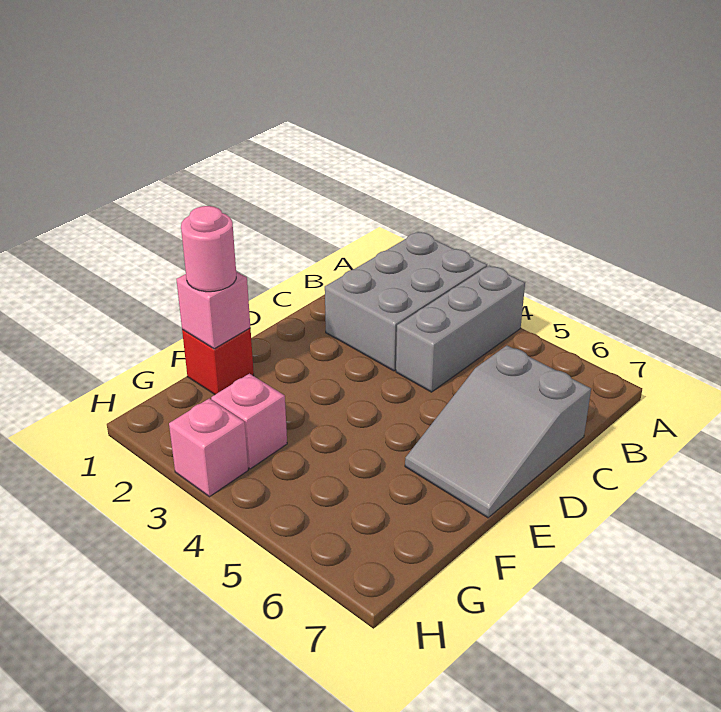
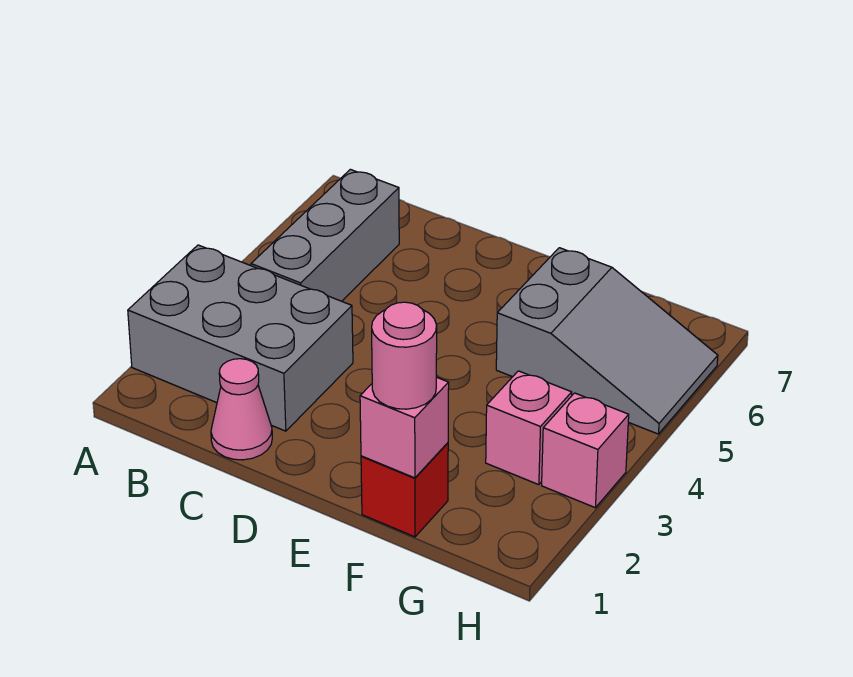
grey 1x3 brick [396,266,525,392] -> grey 1x3 brick turned to [251,169,399,301]
none -> pink 1x1 cone [211,359,272,460]
grey 2x3 slope [405,346,591,518] -> grey 2x3 slope moved to [496,248,718,434]

